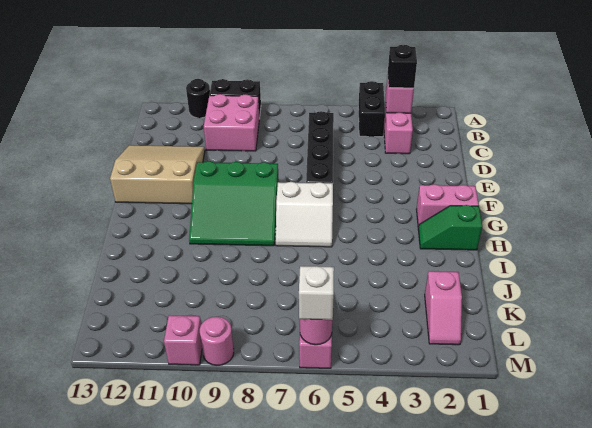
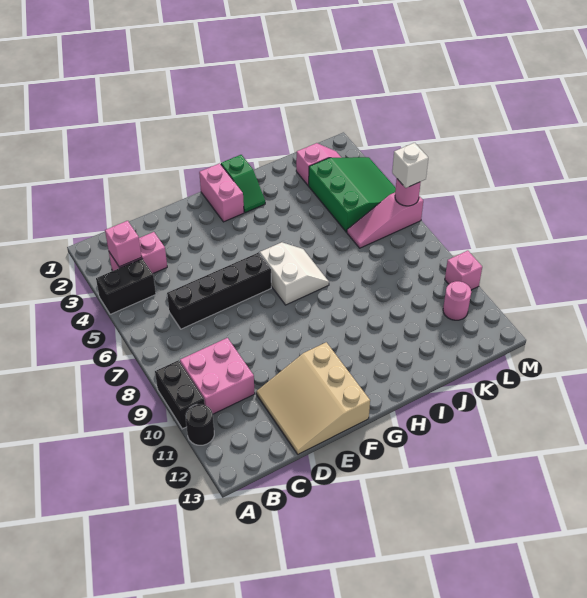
black 1x1 brick [388,45,417,88] -> none
green 3x3 slope [189,161,279,246] -> green 3x3 slope moved to [309,157,396,232]
pink 1x1 round brick [200,317,234,365] -> pink 1x1 round brick moved to [443,281,471,320]

